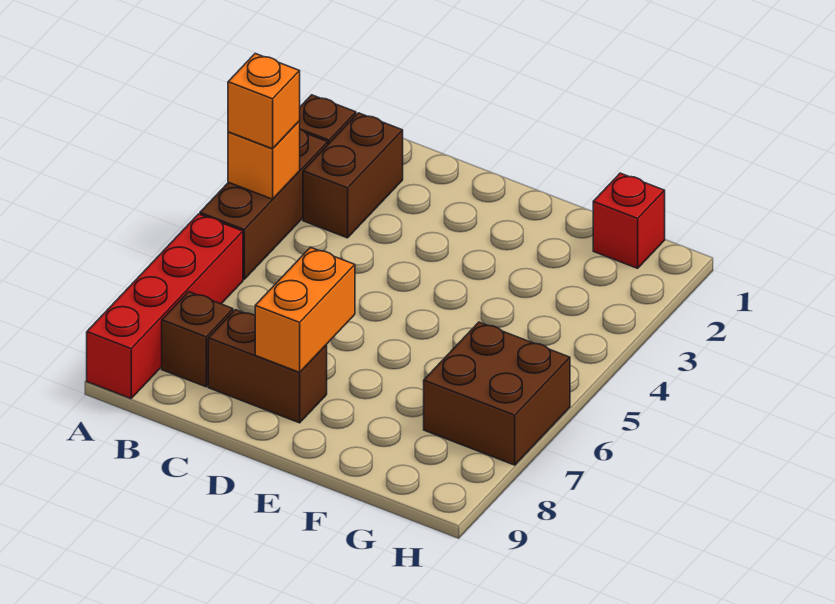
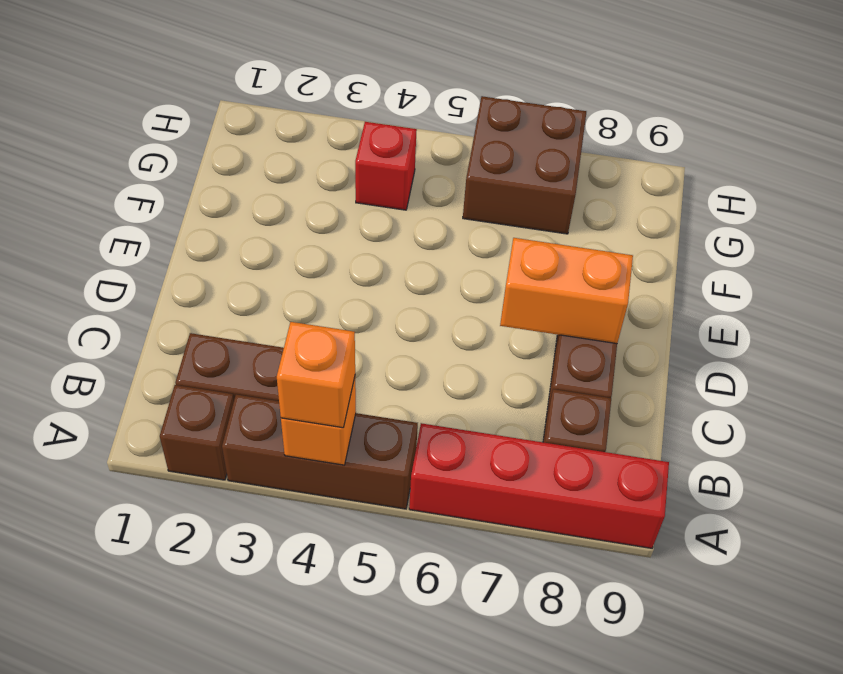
red 1x1 brick [593,173,665,268] -> red 1x1 brick moved to [355,122,417,210]

